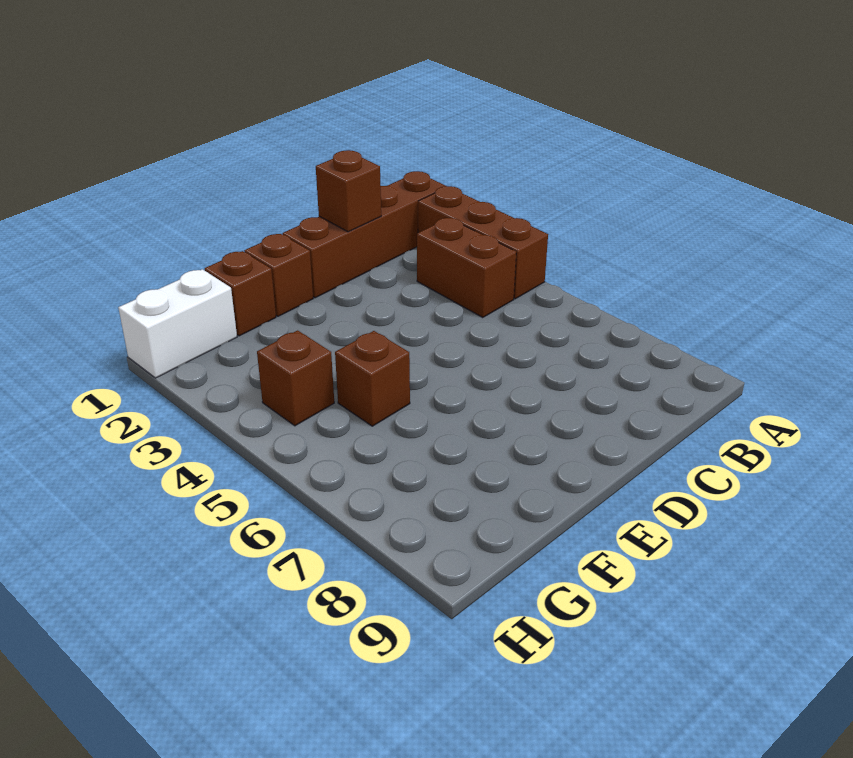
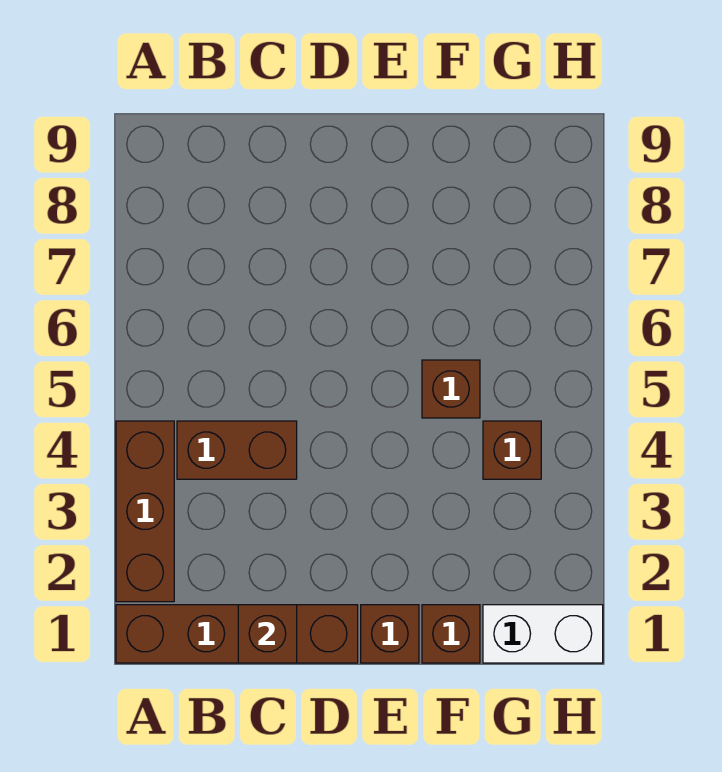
brown 1x2 brick [417,218,516,317] -> brown 1x2 brick turned to [177,421,297,479]

